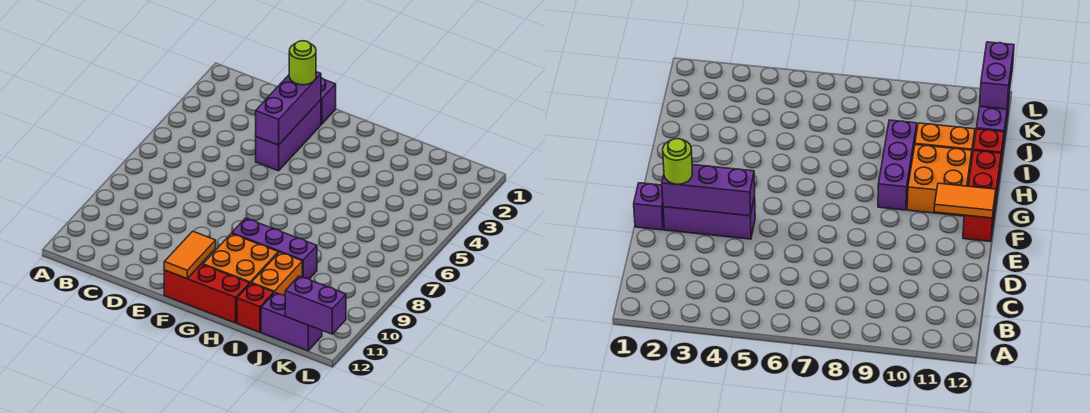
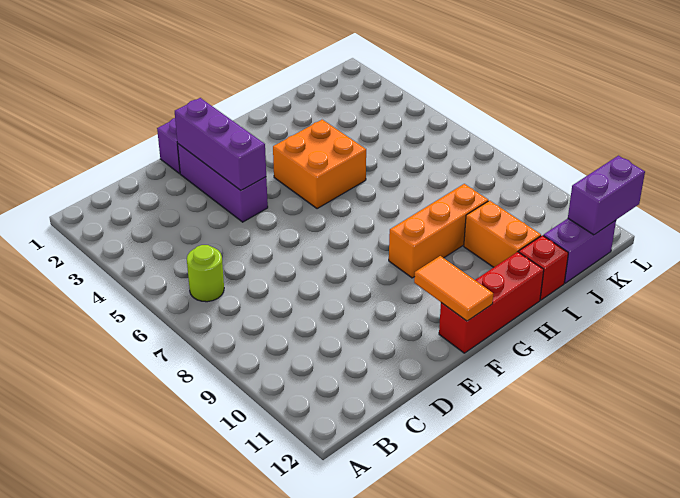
lime 1x1 round brick [289,41,316,85] -> lime 1x1 round brick moved to [187,245,224,302]
purple 1x3 brick [232,218,317,279] -> orange 1x3 brick [389,184,488,278]
orange 2x2 brick [203,234,278,284] -> orange 2x2 brick moved to [273,120,366,209]

